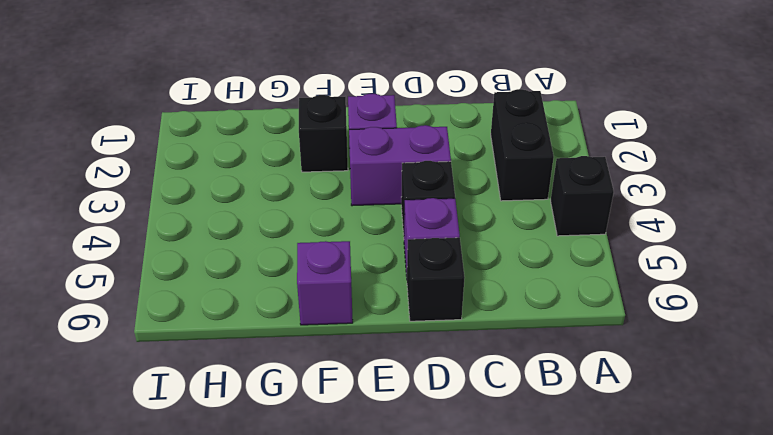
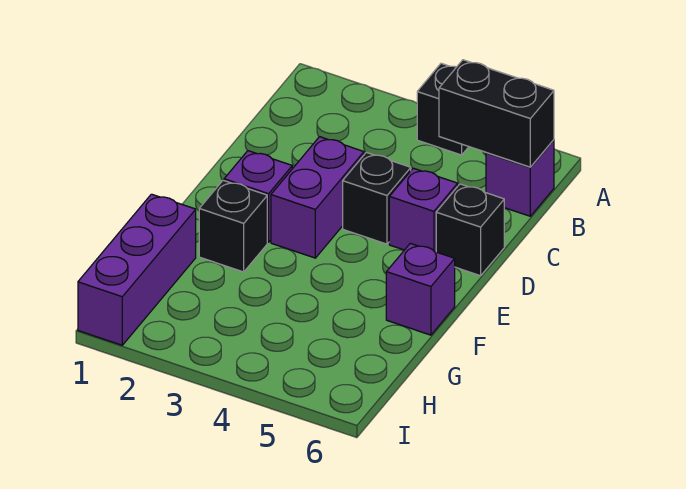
black 1x2 brick [491,89,554,201] -> black 1x2 brick moved to [439,60,554,167]
none -> purple 1x1 brick [486,140,554,216]
none -> purple 1x3 brick [78,194,196,345]

